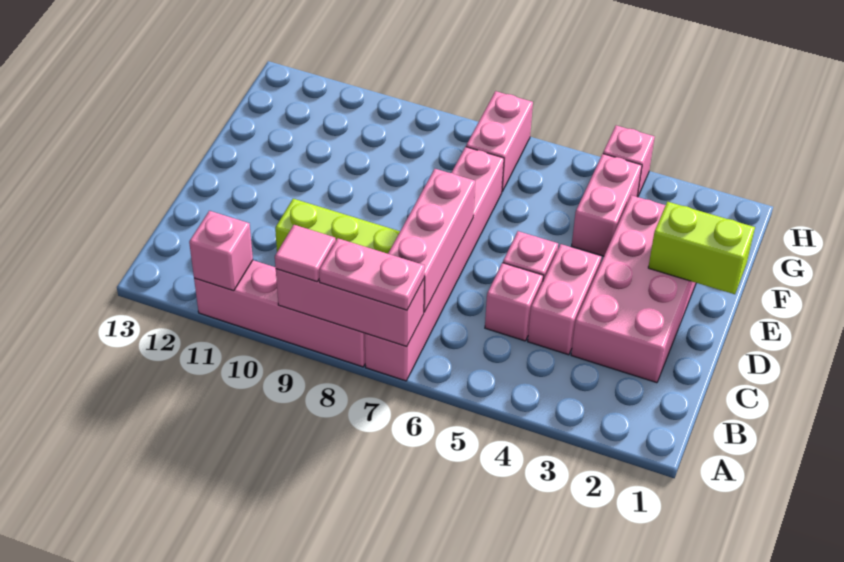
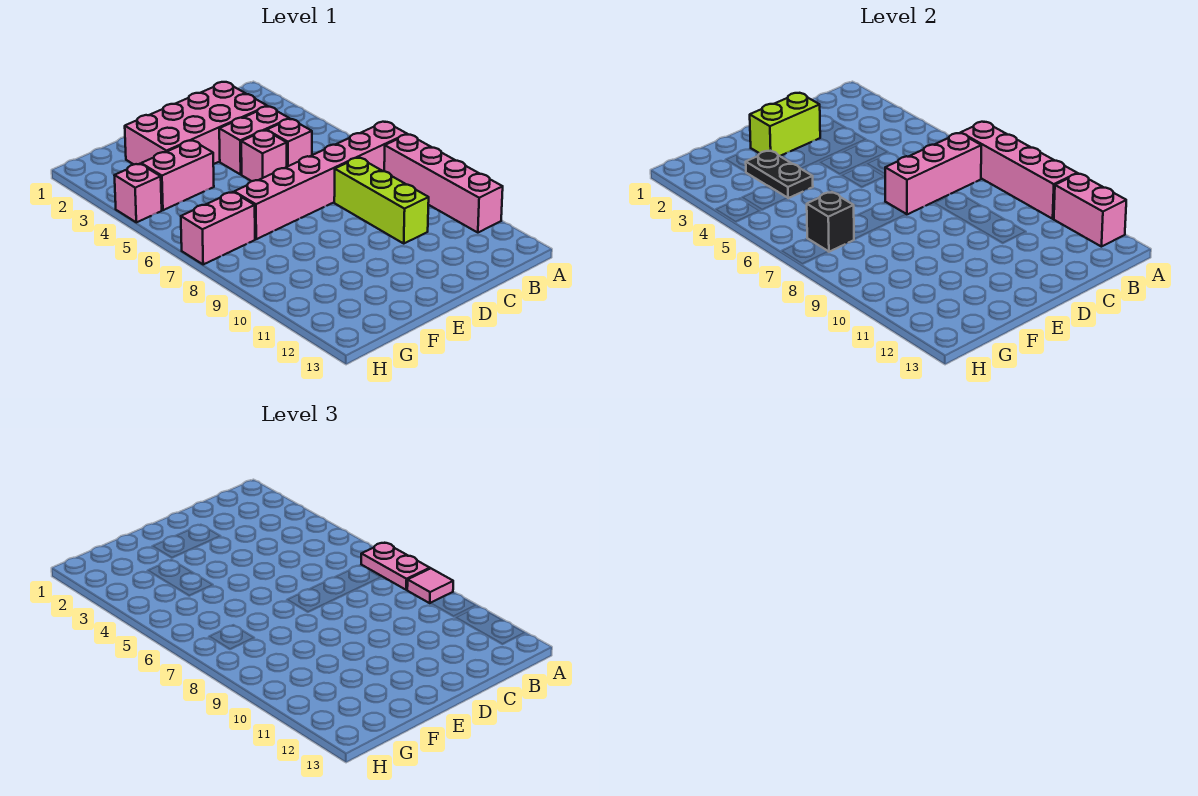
pink 1x3 brick [276,269,424,346] -> pink 1x4 brick [961,122,1077,219]
pink 1x1 brick [189,211,253,291] -> pink 1x2 brick [1054,174,1126,247]
lime 1x2 brick [648,202,755,294] -> lime 1x2 brick turned to [750,93,820,156]
none -> black 1x2 plate [746,151,813,198]
none -> black 1x1 brick [807,192,854,252]

